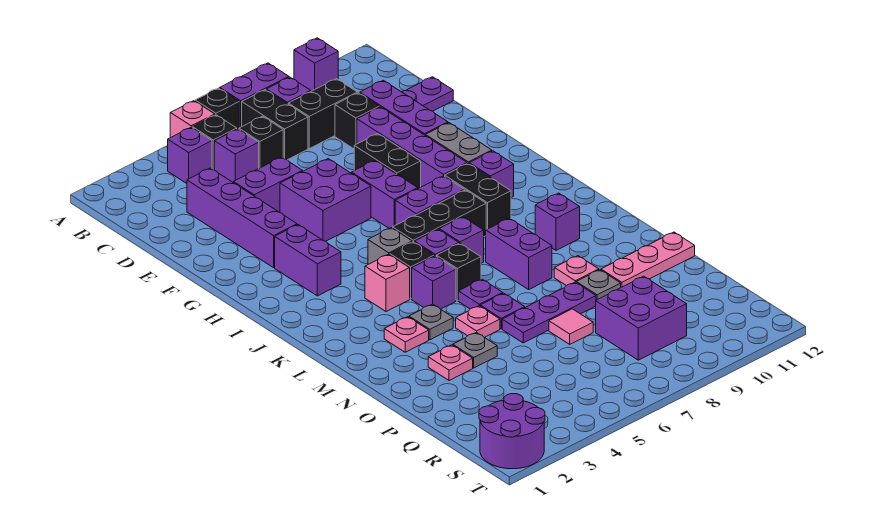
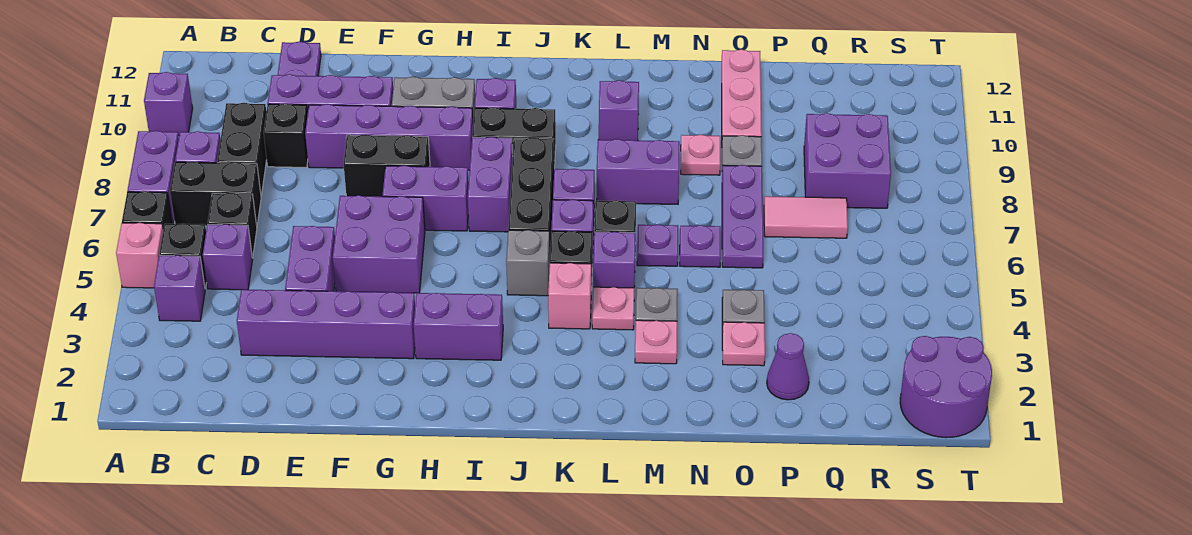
pink 1x1 plate [456,306,500,338] -> pink 1x1 plate moved to [592,287,634,330]
none -> purple 1x1 cone [767,333,809,400]
pink 1x1 tile [549,309,593,344] -> pink 1x2 tile [764,196,848,238]

